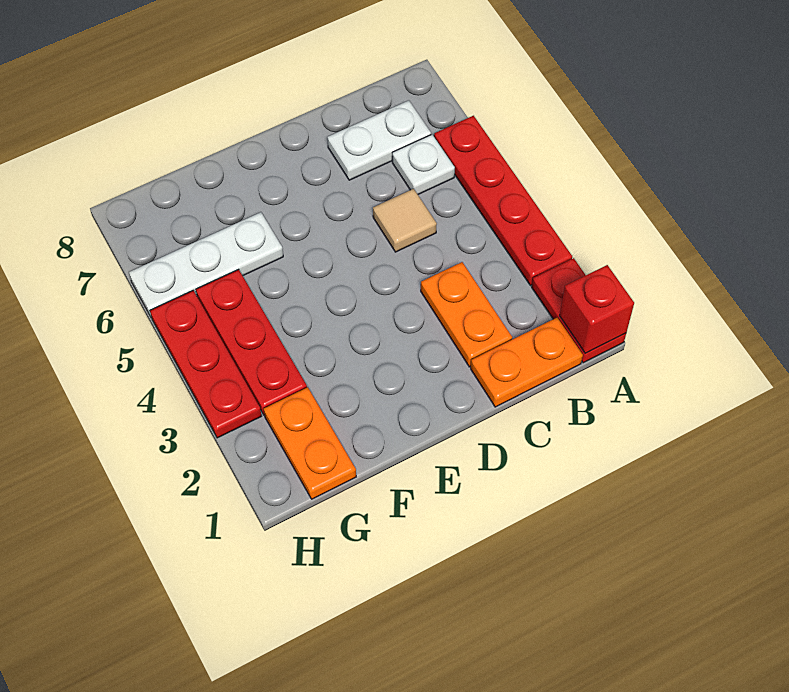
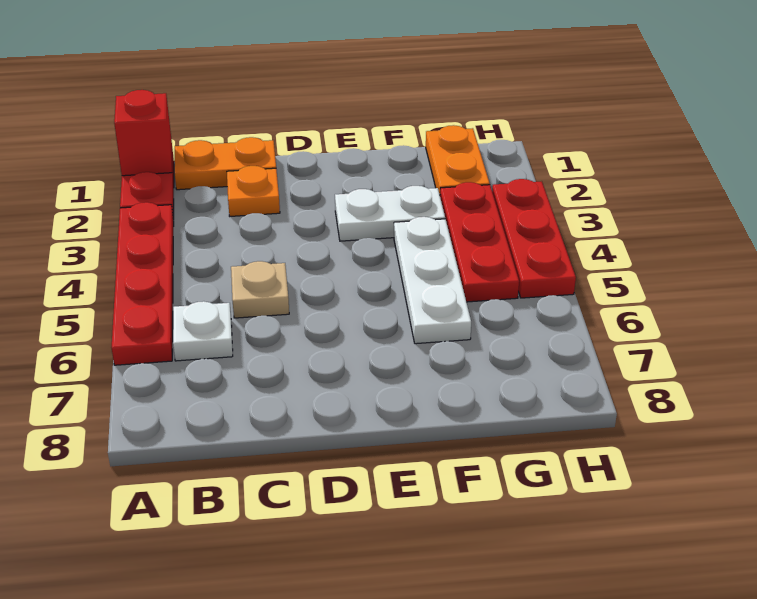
white 1x2 plate [327,100,431,180] -> white 1x2 plate moved to [335,186,445,241]
orange 1x2 plate [421,262,512,367] -> orange 1x1 plate [227,166,280,216]
tan 1x1 tile [373,189,437,252] -> tan 1x1 plate [231,261,289,318]
white 1x3 plate [129,212,283,318] -> white 1x3 plate turned to [394,217,471,344]

